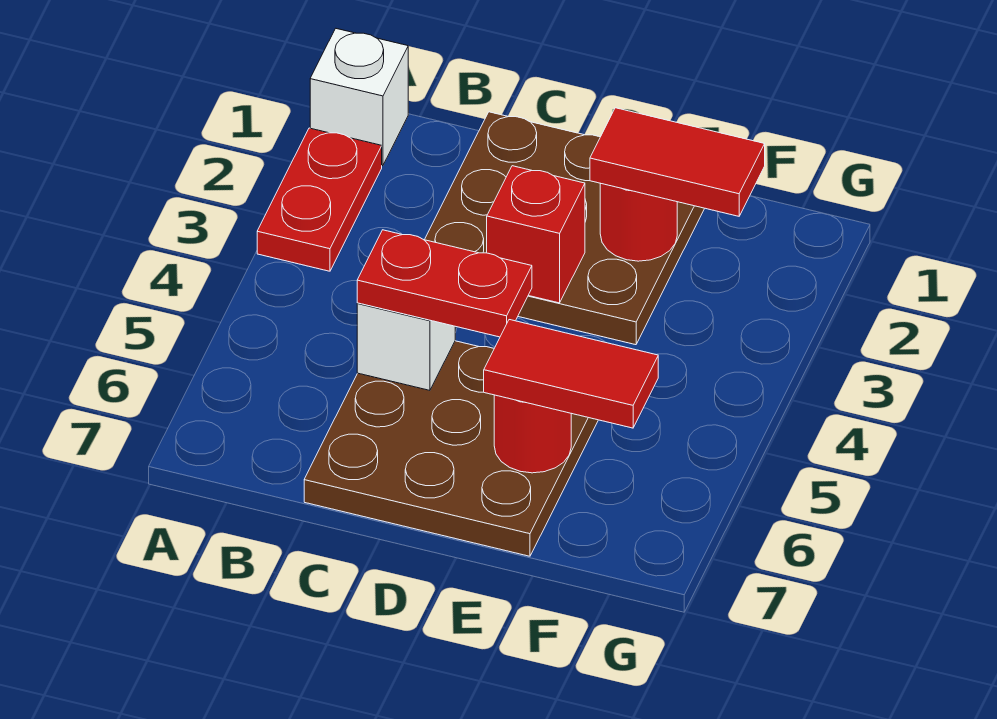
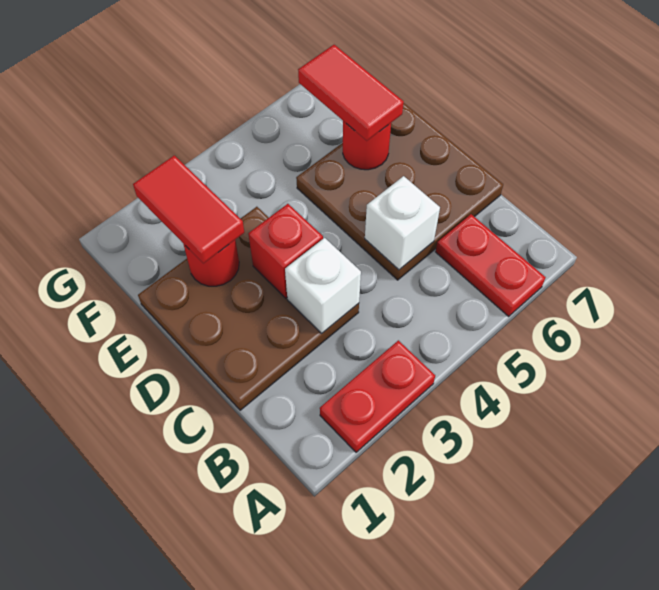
white 1x1 brick [310,29,408,166] -> white 1x1 brick moved to [285,238,361,333]
red 1x2 plate [357,230,532,337] -> red 1x2 plate moved to [435,214,546,316]

